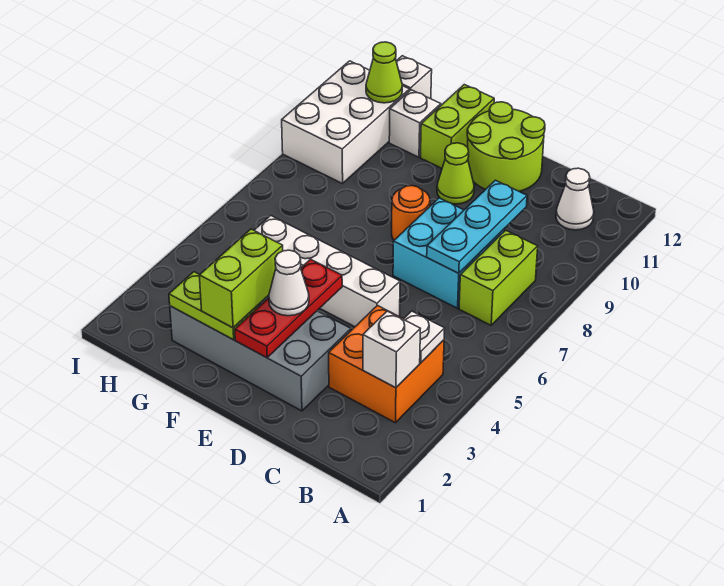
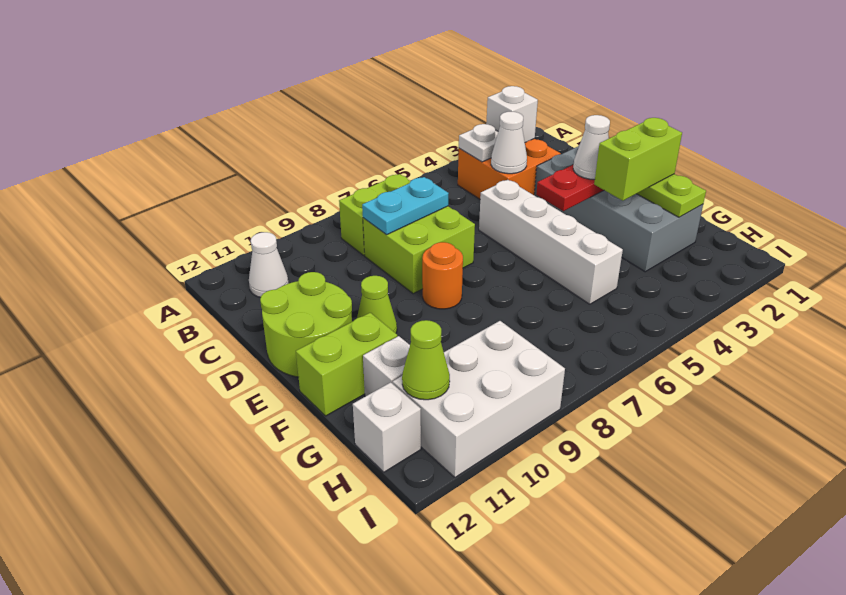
none -> white 1x1 cone [491,112,527,174]
cyan 2x2 brick [393,198,504,308] -> lime 2x2 brick [363,206,475,294]
cyan 1x3 plate [427,180,527,273] -> cyan 1x2 plate [362,177,449,235]

